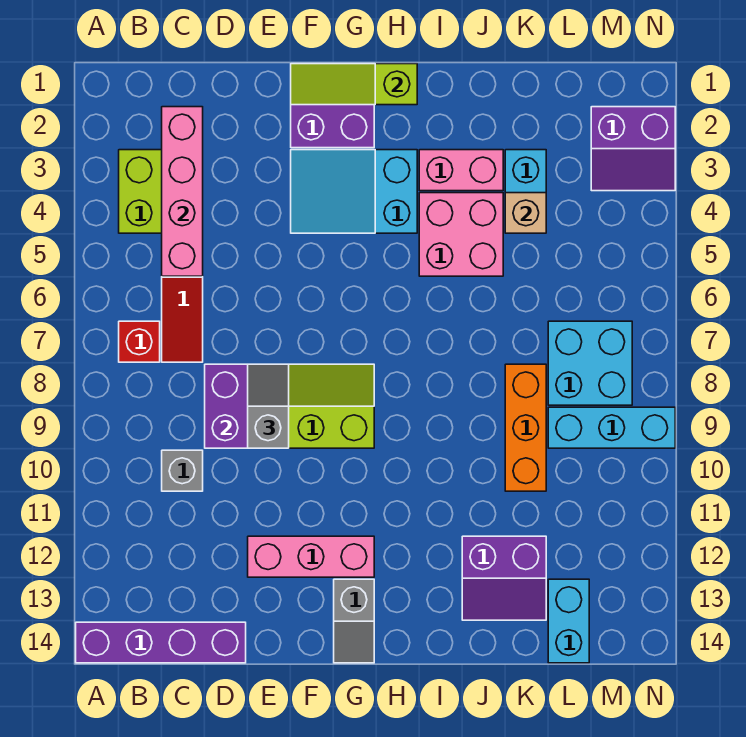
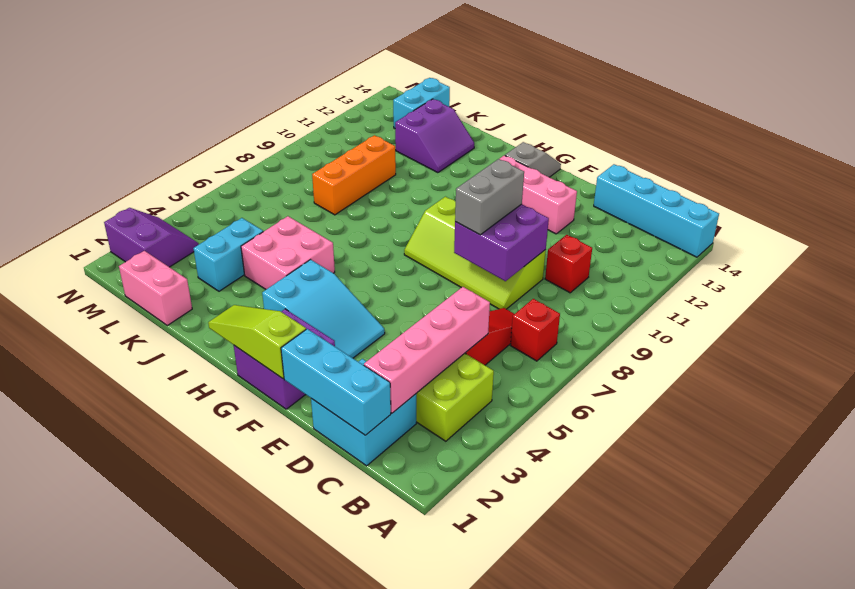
purple 1x4 brick [76,622,246,663] -> cyan 1x4 brick [594,164,719,257]
grey 1x1 brick [162,450,203,491] -> red 1x1 brick [545,235,592,293]
grey 1x2 slope [248,364,289,448] -> grey 1x2 brick [455,159,524,235]
lime 1x3 slope [291,64,417,105] -> lime 1x3 slope turned to [208,305,306,379]
pink 1x2 brick [419,150,503,191] -> pink 1x2 brick moved to [119,251,192,325]
purple 2x2 slope [462,536,546,620] -> purple 2x2 slope turned to [395,99,474,173]
tan 1x1 brick [505,193,546,233] -> none
cyan 2x2 brick [548,321,632,405] -> cyan 2x2 brick moved to [311,359,416,466]
cyan 1x3 brick [548,407,675,448] -> cyan 1x3 brick moved to [281,329,391,435]

